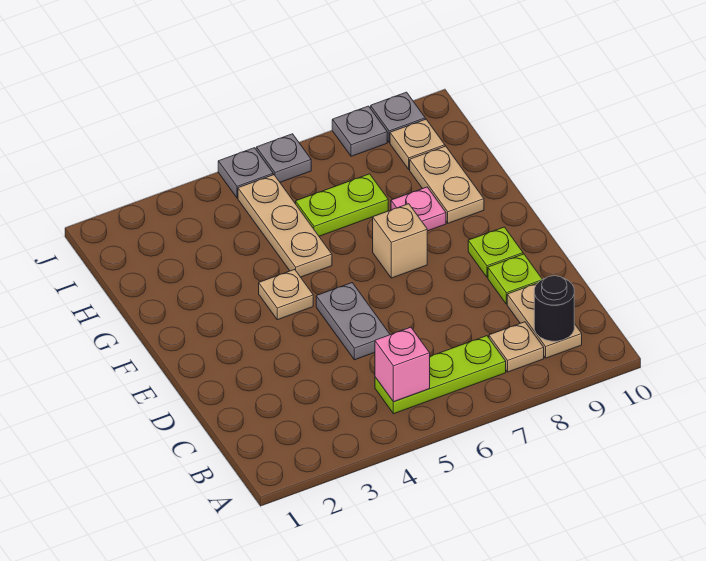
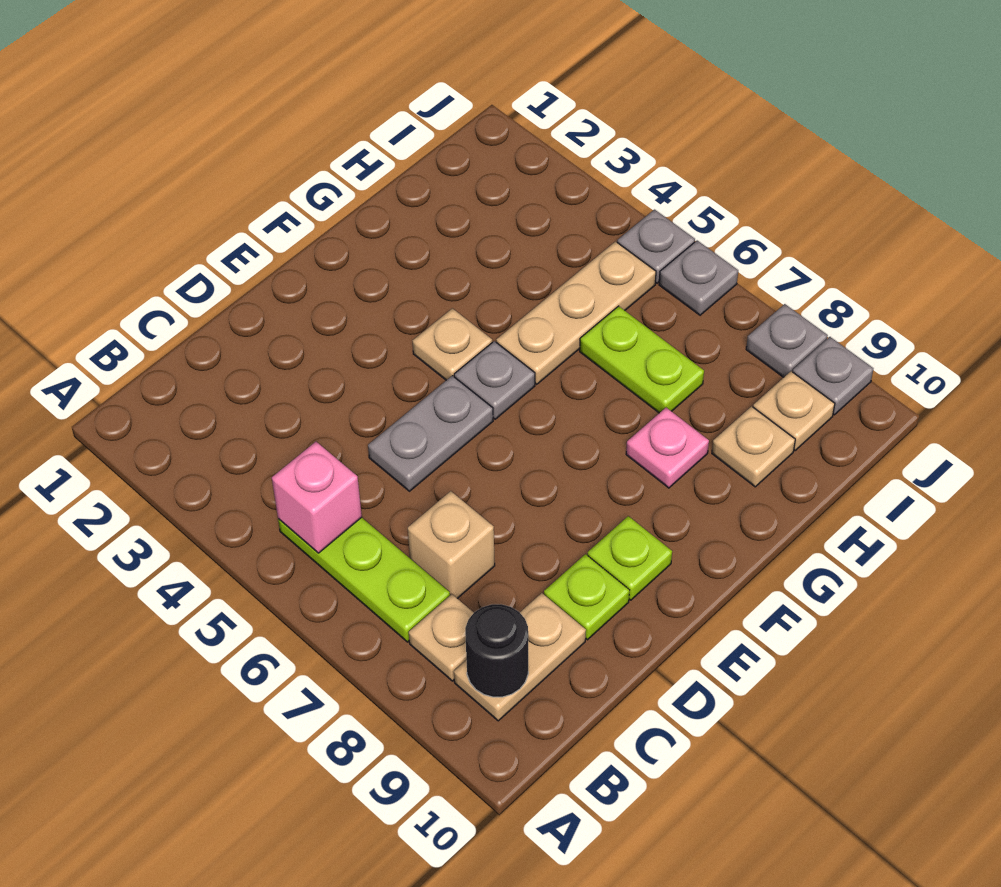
none -> grey 1x1 plate [454,341,535,419]
tan 1x1 brick [373,204,427,278] -> tan 1x1 brick moved to [408,491,495,599]
tan 1x2 plate [410,146,484,223] -> tan 1x1 plate [712,406,795,487]

